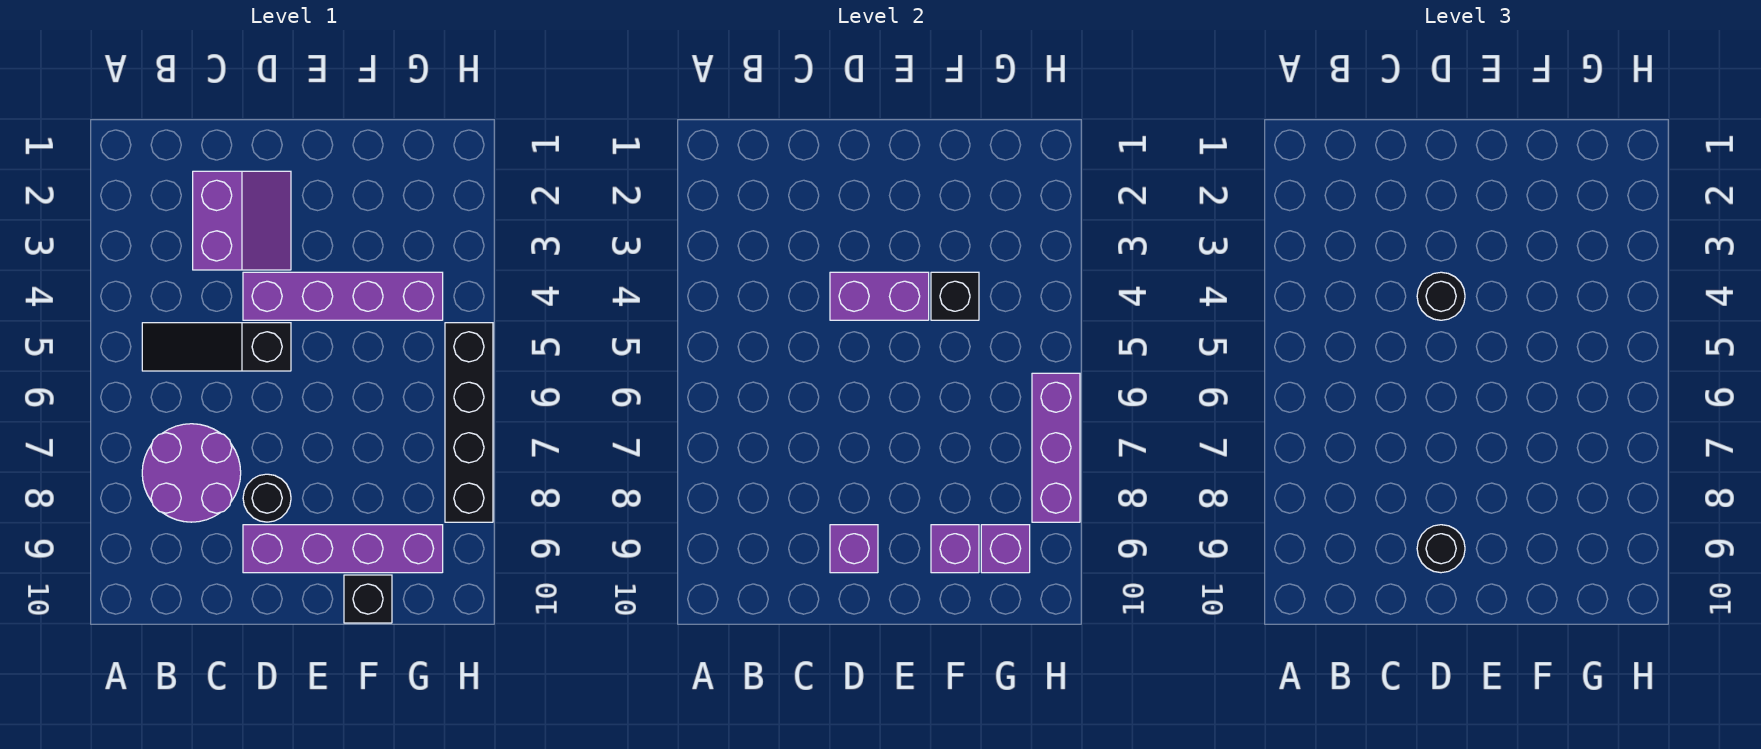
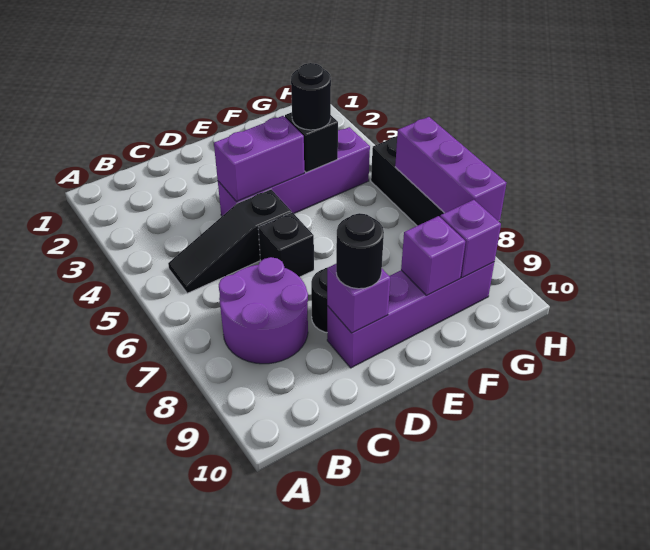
purple 2x2 slope [193,171,291,270] -> none
black 1x1 round brick [1417,272,1465,320] -> black 1x1 round brick moved to [291,63,331,130]
black 1x1 brick [344,575,392,623] -> black 1x1 brick moved to [258,212,314,277]

